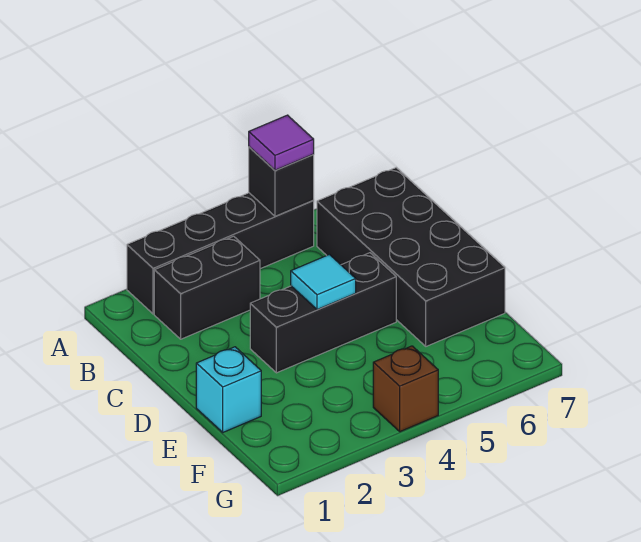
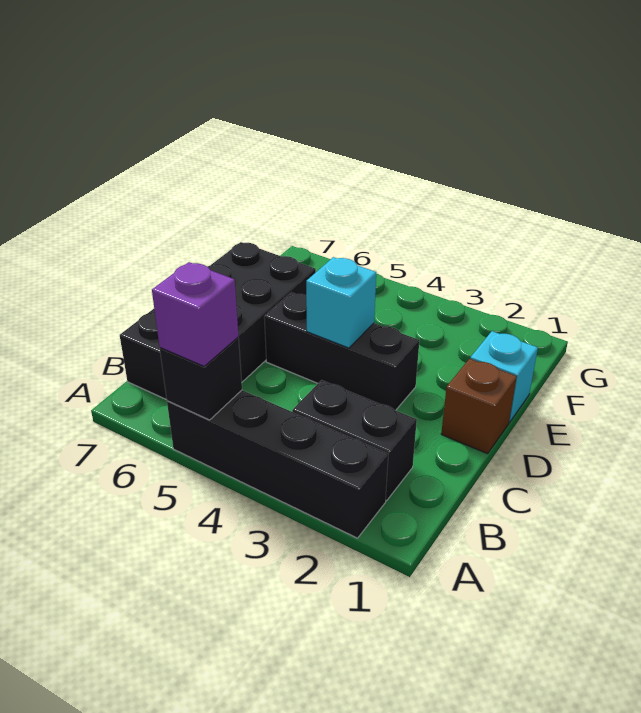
purple 1x1 tile [249,115,314,170] -> purple 1x1 brick [152,262,239,367]
cyan 1x1 tile [291,255,356,310] -> cyan 1x1 brick [306,257,376,348]
brown 1x1 brick [373,346,438,432] -> brown 1x1 brick moved to [441,359,517,454]

